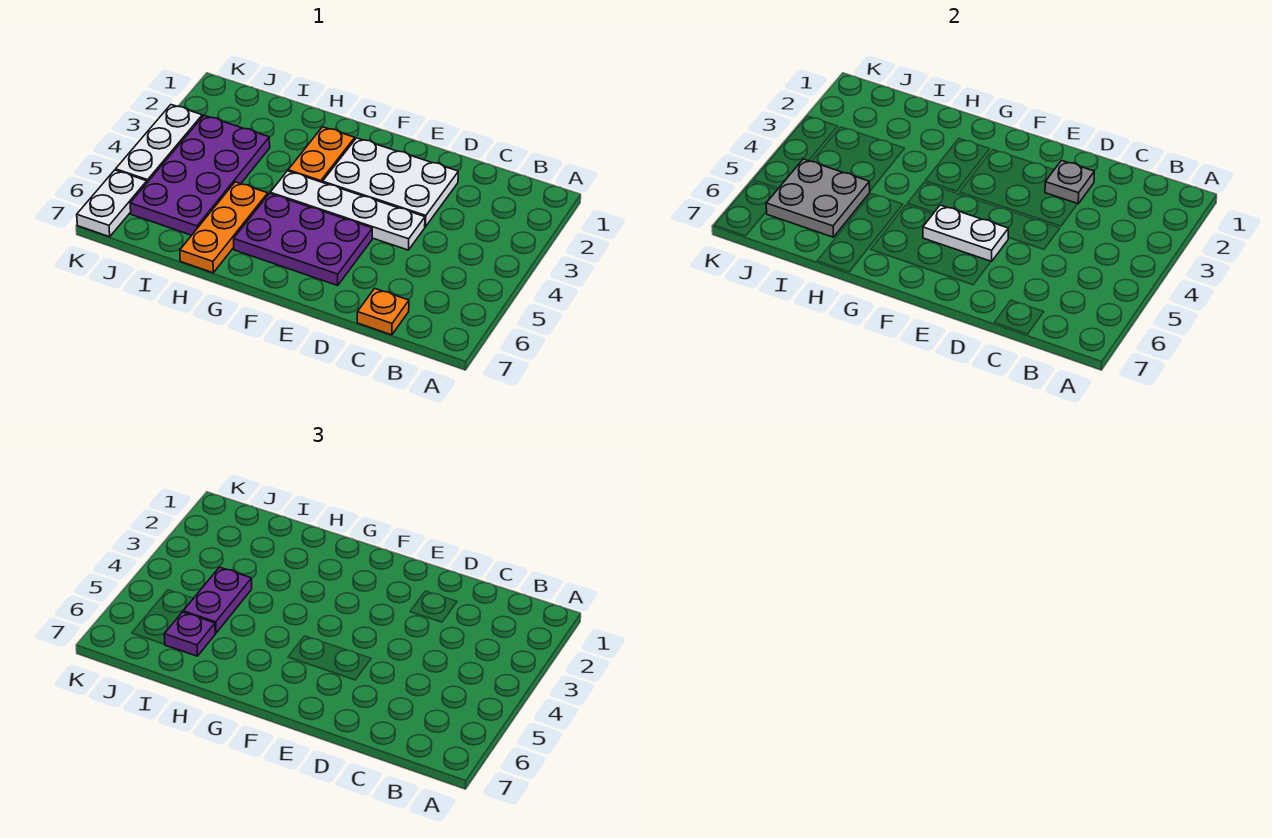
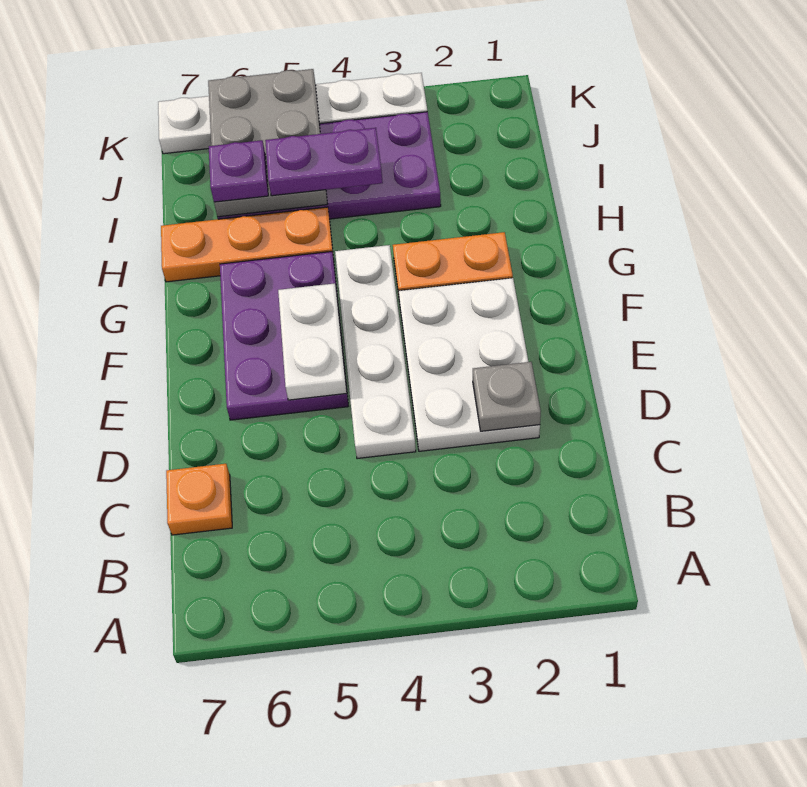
grey 2x2 plate [766,159,870,237] -> grey 2x3 plate [208,69,327,217]

